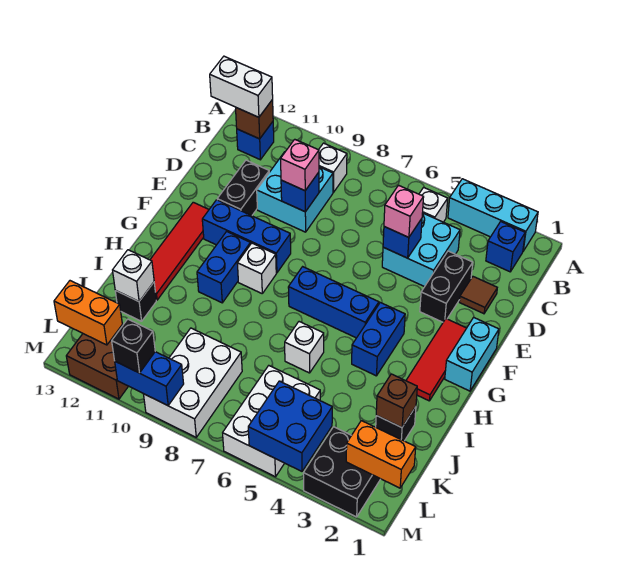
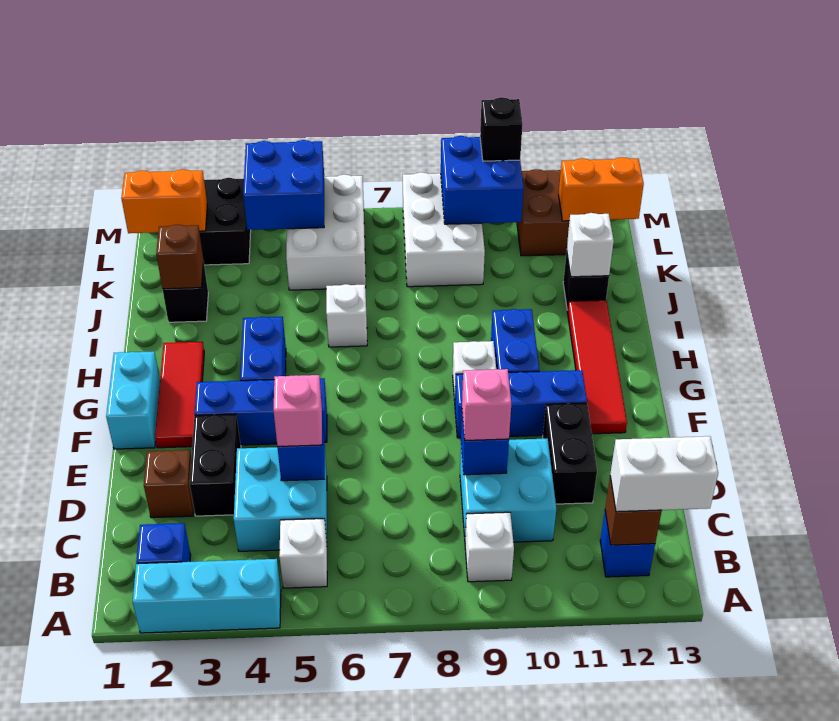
brown 1x1 tile [459,277,497,314] -> brown 1x1 brick [144,450,194,518]
blue 1x3 brick [288,267,379,338] -> blue 1x3 brick moved to [195,378,327,445]
blue 1x2 brick [115,352,184,406] -> blue 2x2 brick [441,136,524,224]

